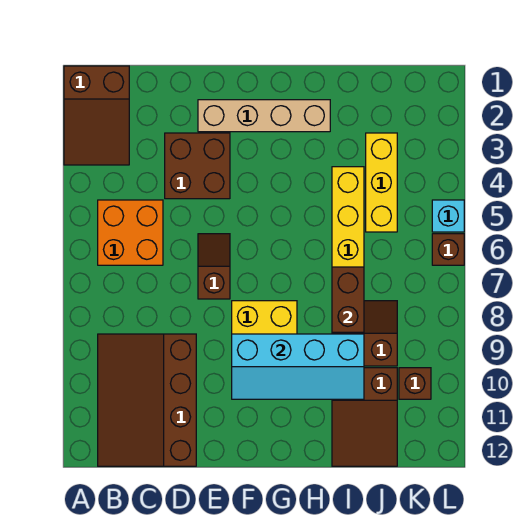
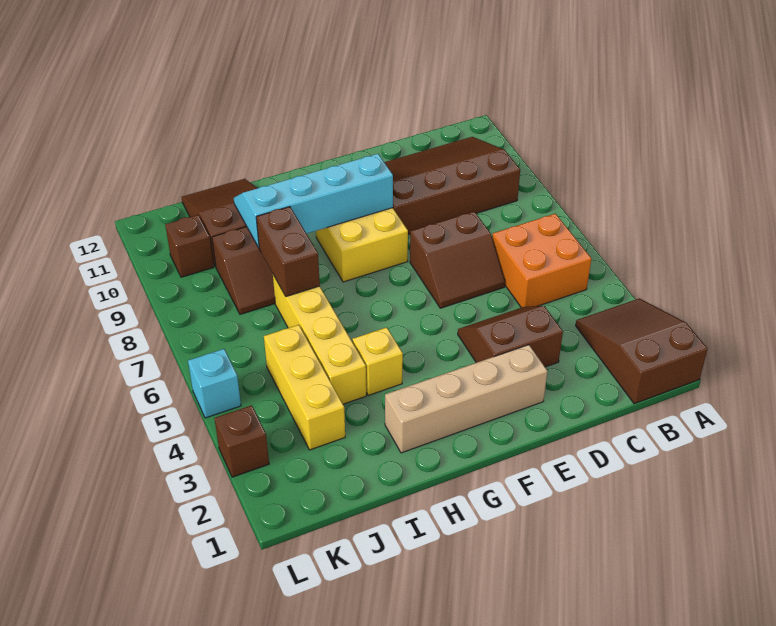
brown 3x4 slope [98,334,196,466] -> brown 3x4 slope turned to [384,137,520,234]
brown 2x2 brick [165,133,230,199] -> brown 2x2 slope [458,306,563,367]
brown 1x2 slope [198,234,230,299] -> brown 2x2 slope [410,211,505,308]
none -> yellow 1x1 brick [352,327,403,395]
brown 1x1 brick [432,234,464,265] -> brown 1x1 brick moved to [214,405,269,477]

